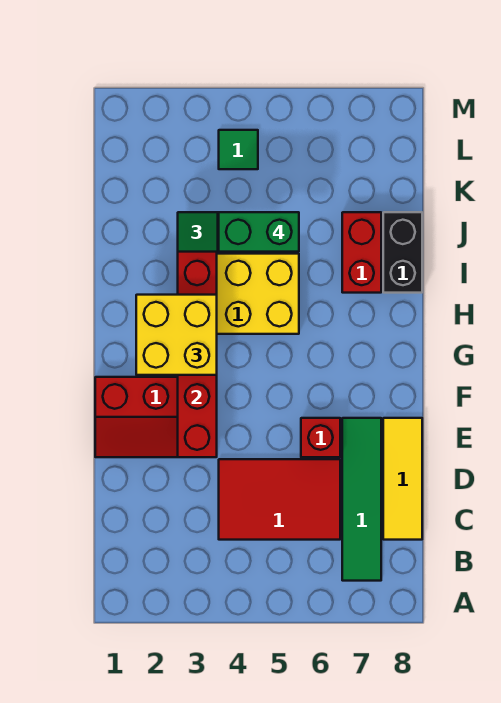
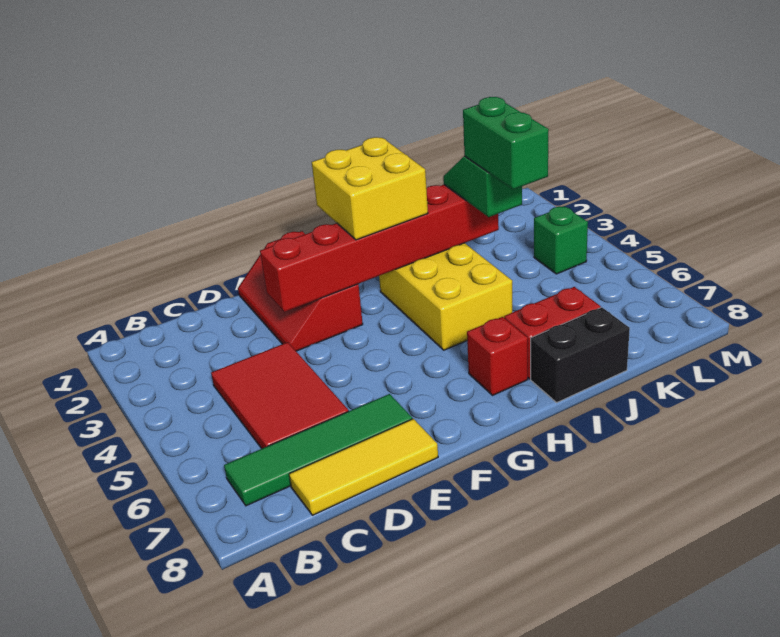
red 1x1 brick [301,418,340,457] -> red 1x1 brick moved to [467,317,528,396]
green 1x1 tile [219,130,258,169] -> green 1x1 brick [534,206,588,274]

